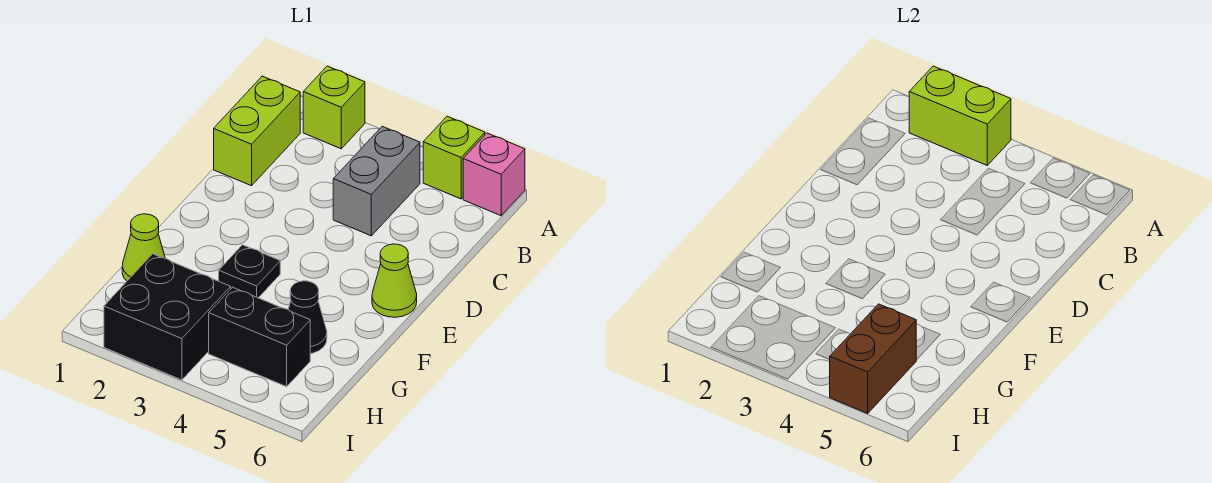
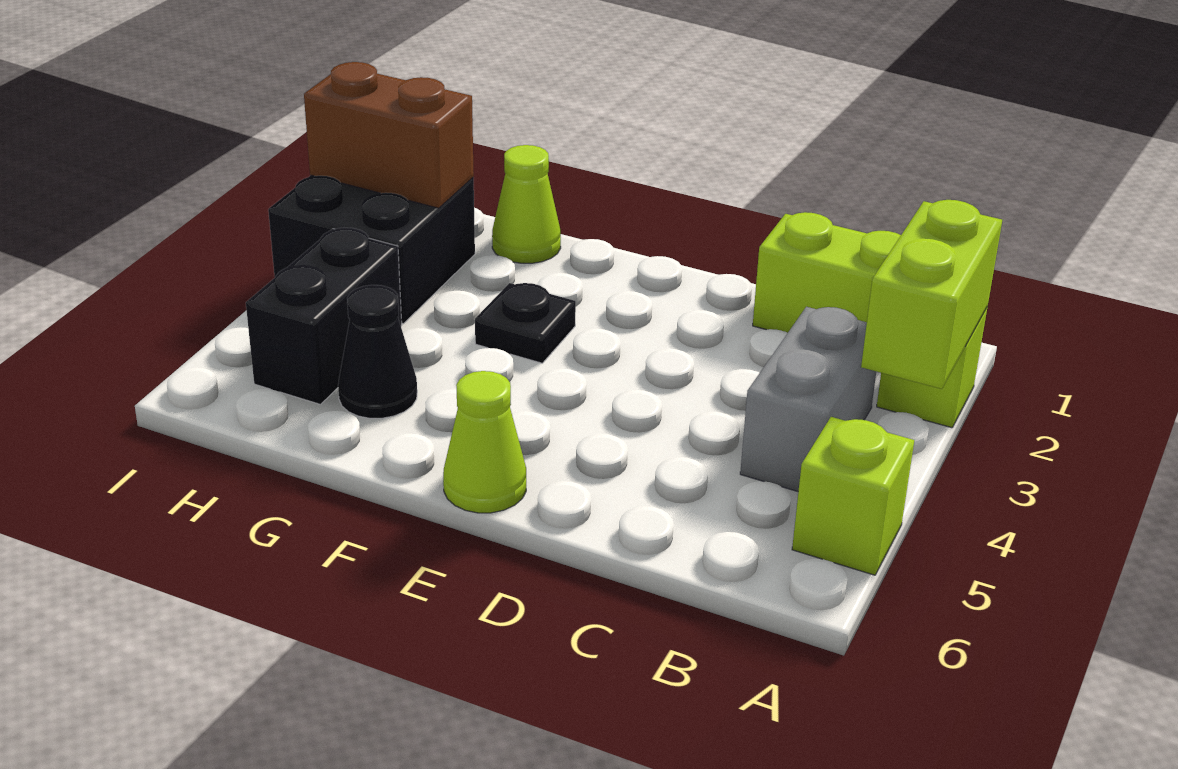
pink 1x1 brick [463,133,525,216] -> none
grey 1x2 brick [333,126,420,236] -> grey 1x2 brick turned to [740,307,876,491]
brown 1x2 brick [829,304,916,413] -> brown 1x2 brick moved to [304,62,474,208]

